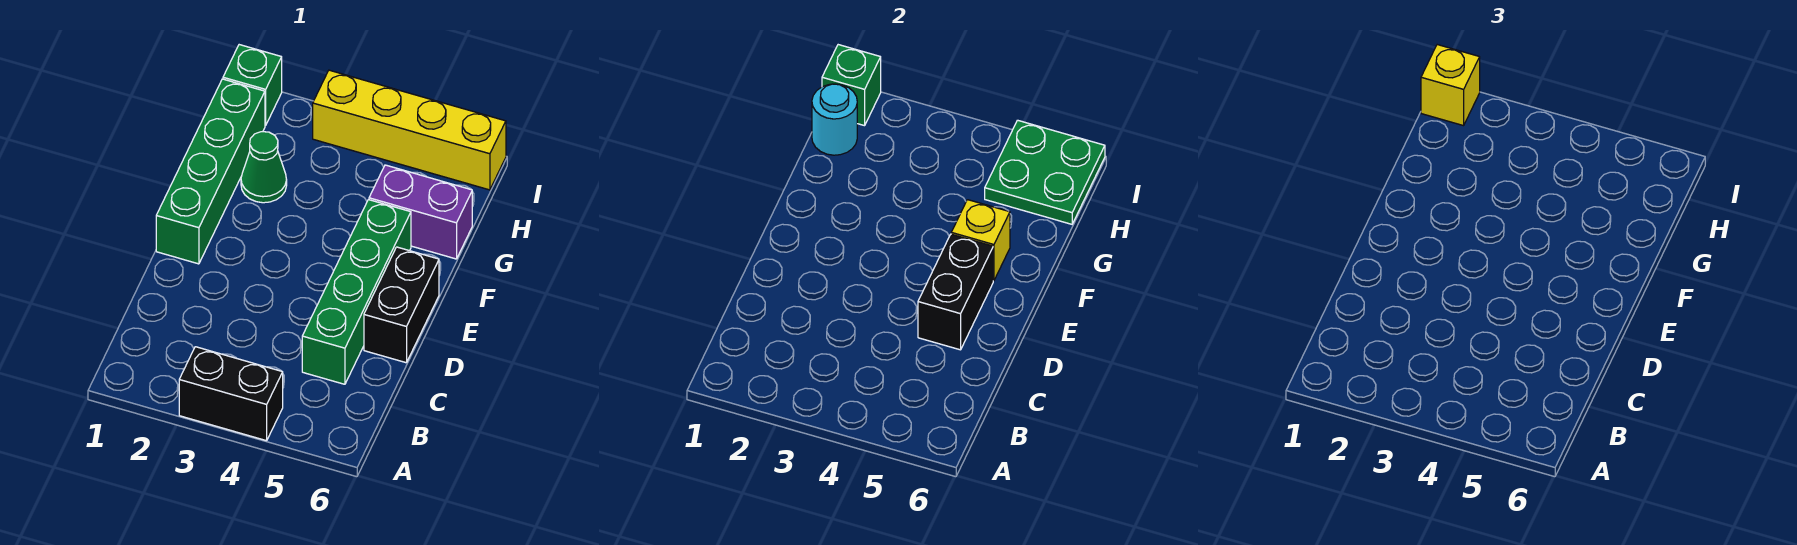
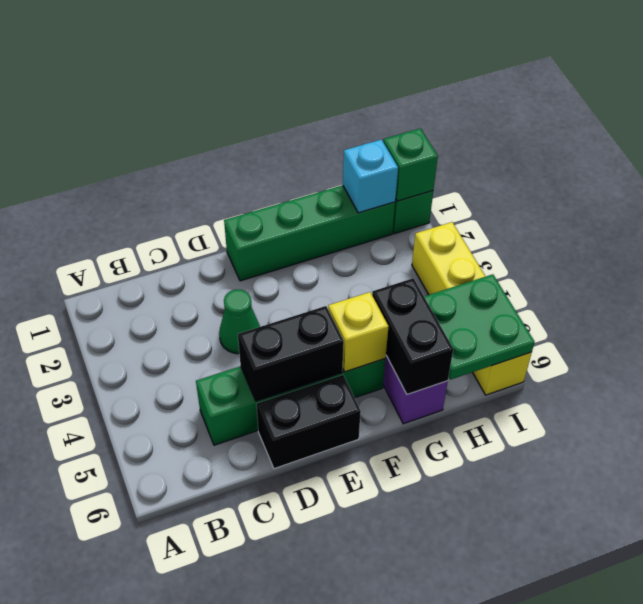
black 1x2 brick [179,347,283,441] -> black 1x2 brick moved to [372,278,453,394]
green 1x1 cone [241,132,287,203] -> green 1x1 cone moved to [219,290,260,354]
cyan 1x1 round brick [812,84,857,155] -> cyan 1x1 brick [343,140,398,213]
yellow 1x1 brick [1421,45,1480,126] -> none

